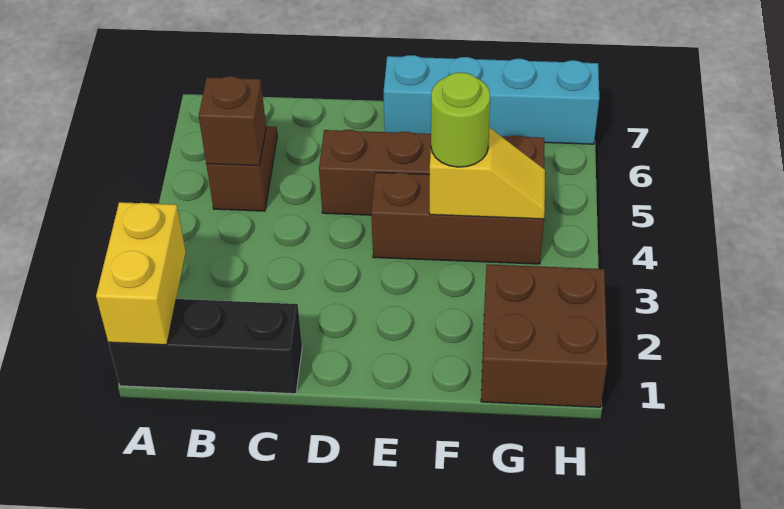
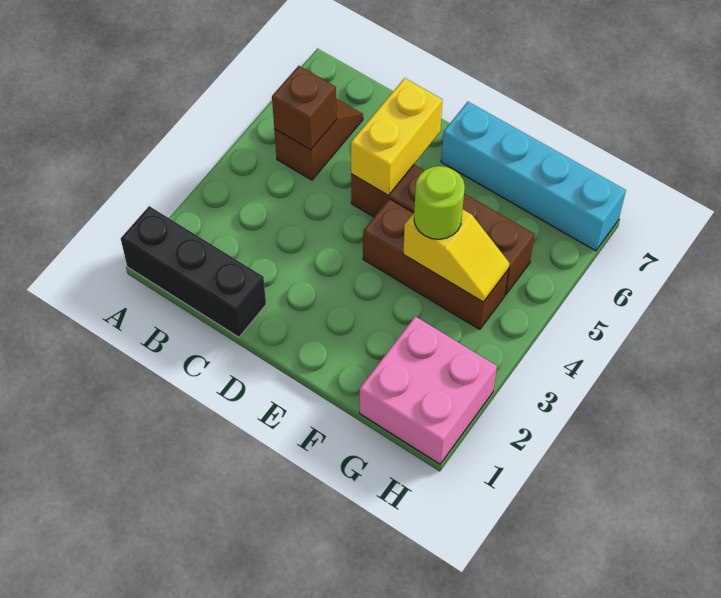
yellow 1x2 brick [96,202,186,345] -> yellow 1x2 brick moved to [351,78,442,195]
brown 2x2 brick [481,264,607,407] -> pink 2x2 brick [360,316,497,464]

